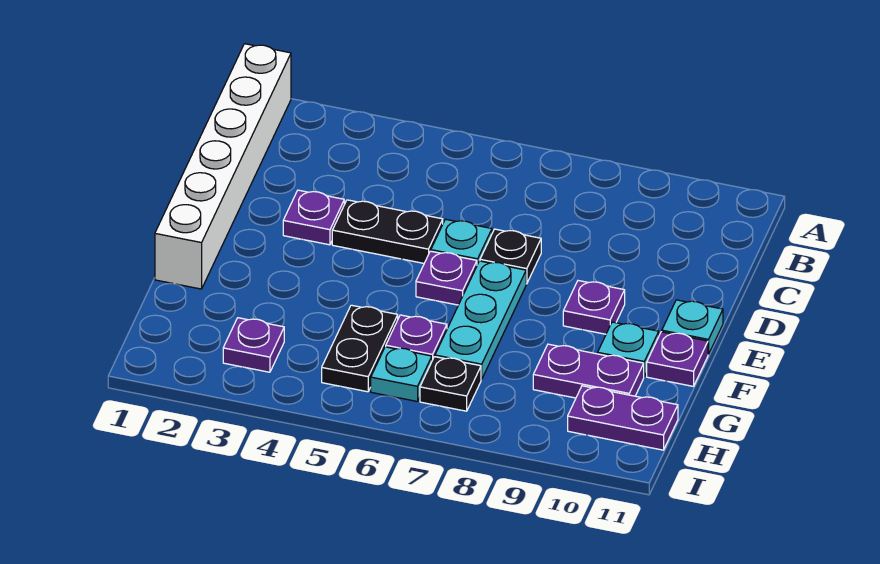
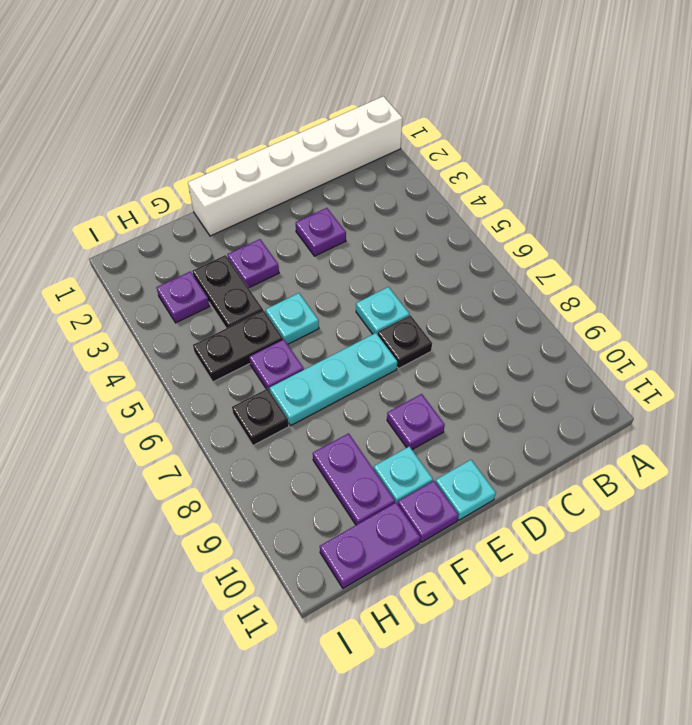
black 1x2 plate [332,200,443,263] -> black 1x2 plate moved to [192,255,263,328]
purple 1x1 plate [416,251,477,305] -> purple 1x1 plate moved to [228,239,279,288]
cyan 1x1 plate [371,347,432,401] -> cyan 1x1 plate moved to [266,293,319,344]
purple 1x2 plate [568,386,678,450] -> purple 1x2 plate turned to [320,502,420,588]

